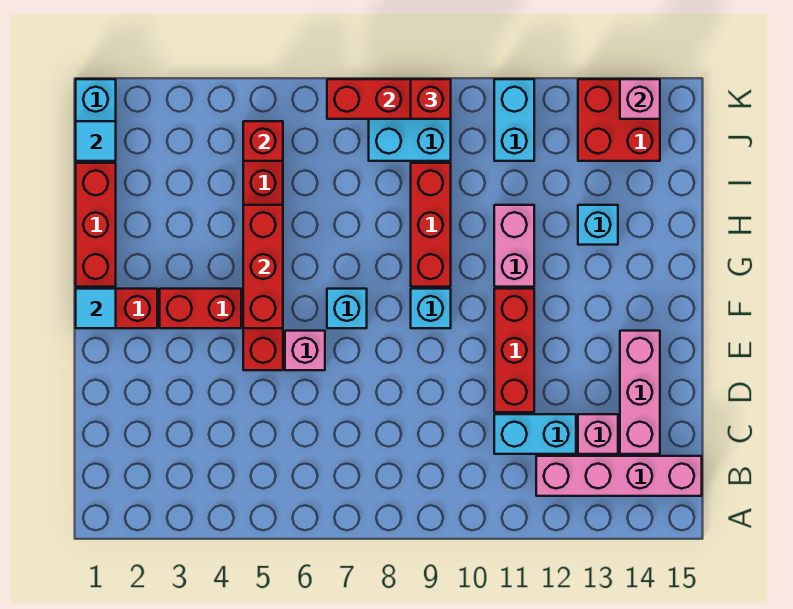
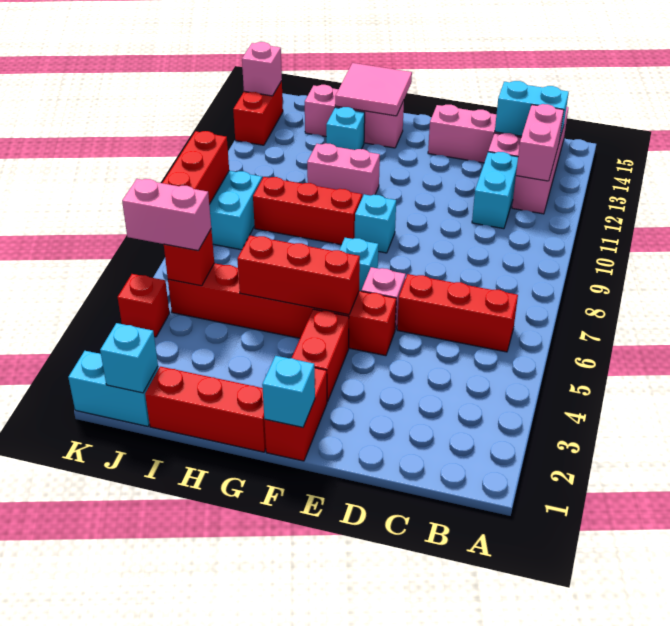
none -> pink 1x2 brick [516,104,564,181]
red 1x3 brick [494,289,534,412] -> red 1x3 brick moved to [397,274,518,352]
cyan 1x1 tile [76,289,116,328] -> cyan 1x1 brick [262,356,315,427]
none -> pink 1x3 brick [305,85,404,148]
none -> pink 2x2 tile [335,63,412,116]
cyan 1x1 tile [76,121,116,161] -> cyan 1x1 brick [100,323,158,393]
none -> pink 1x2 brick [122,179,211,251]
cyan 1x2 brick [494,79,534,161] -> cyan 1x2 brick moved to [495,81,569,141]
red 2x2 brick [578,79,660,161] -> red 1x2 brick [233,81,283,145]
red 1x1 brick [411,79,451,119] -> red 1x1 brick moved to [118,274,169,337]

